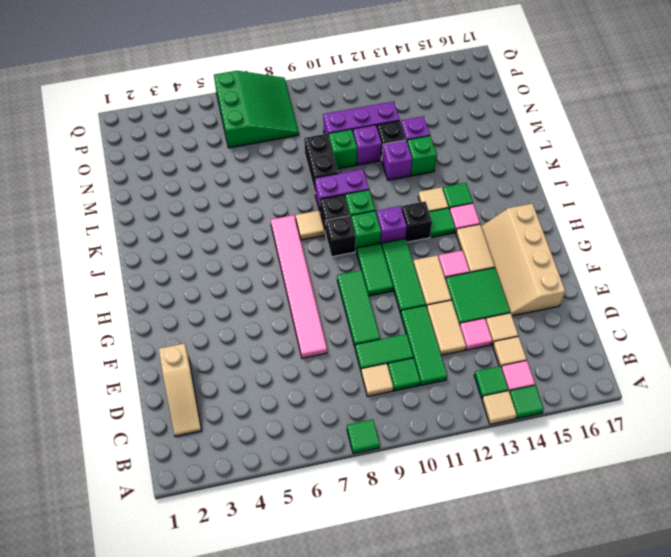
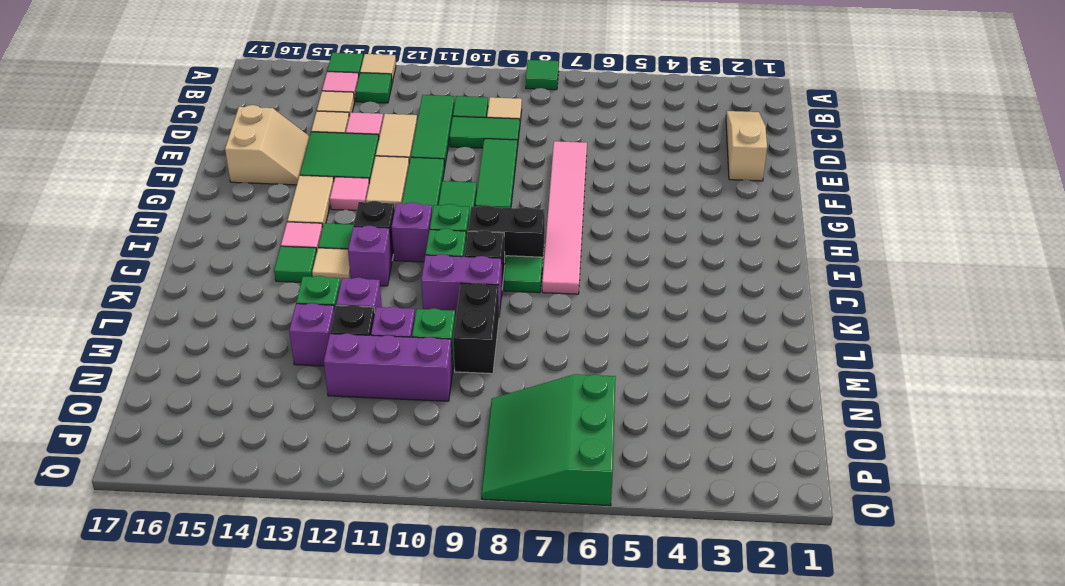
tan 2x4 slope [481,204,565,316] -> tan 2x2 slope [225,105,310,185]
black 1x1 brick [326,216,356,257] -> black 1x2 brick [468,205,545,266]
tan 1x1 tile [296,211,325,240] -> green 1x1 tile [504,256,543,293]
none -> purple 1x1 brick [348,225,392,286]

